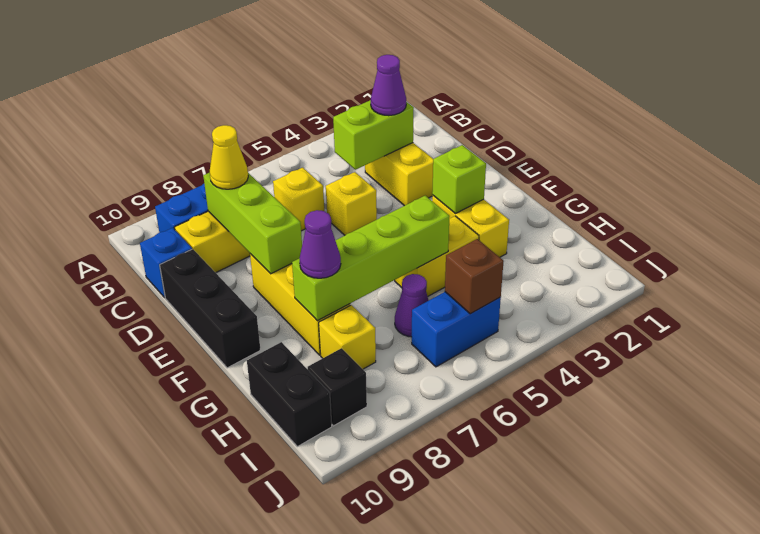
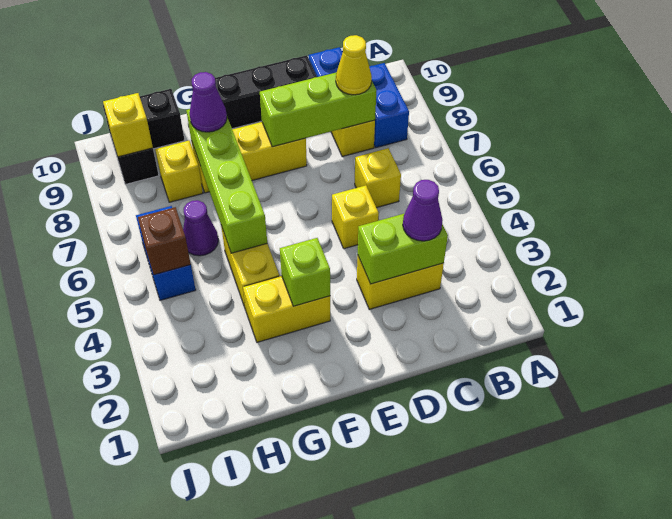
lime 1x2 brick [333,100,414,170] -> lime 1x2 brick turned to [358,214,448,284]
none -> yellow 1x1 brick [103,93,153,157]

